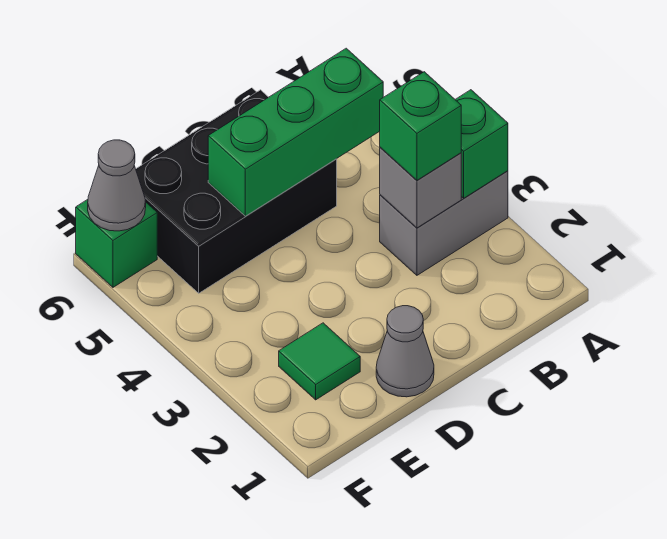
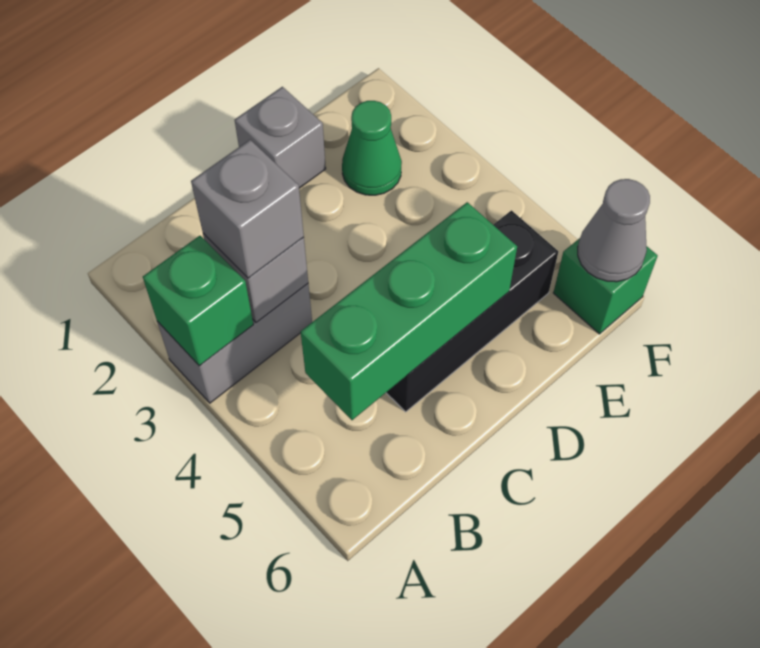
green 1x1 brick [380,72,461,180] -> grey 1x1 brick [191,140,304,278]
black 2x3 brick [136,90,337,293] -> black 1x3 brick [386,210,558,412]
grey 1x1 cone [376,306,434,397] -> grey 1x1 brick [235,87,326,188]
green 1x1 tile [279,323,360,400] -> green 1x1 cone [342,101,402,195]

